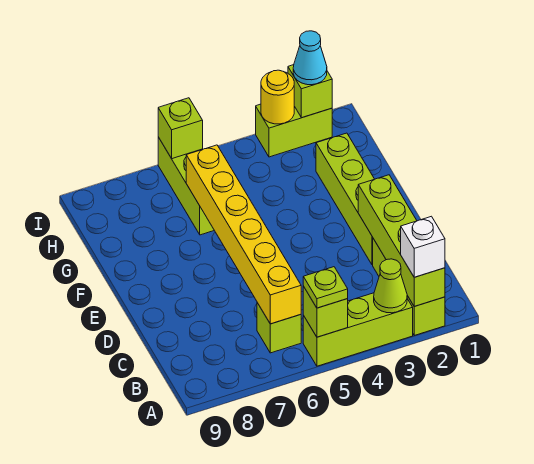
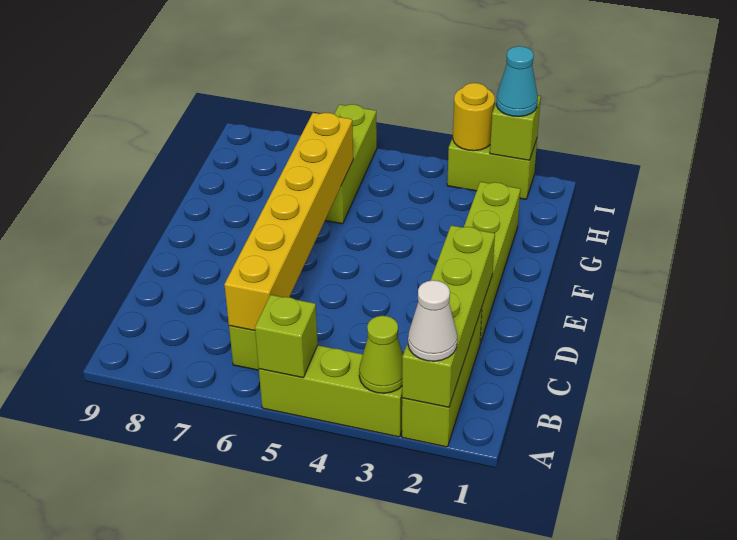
white 1x1 brick [401,216,445,277] -> white 1x1 cone [408,280,457,361]
lime 1x1 plate [303,267,348,308] -> none
lime 1x1 brick [158,98,203,159] -> none

